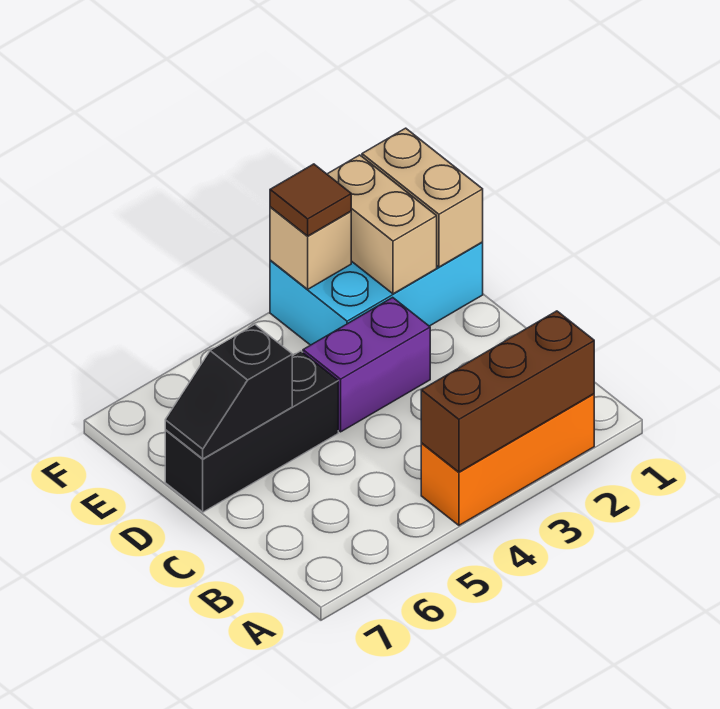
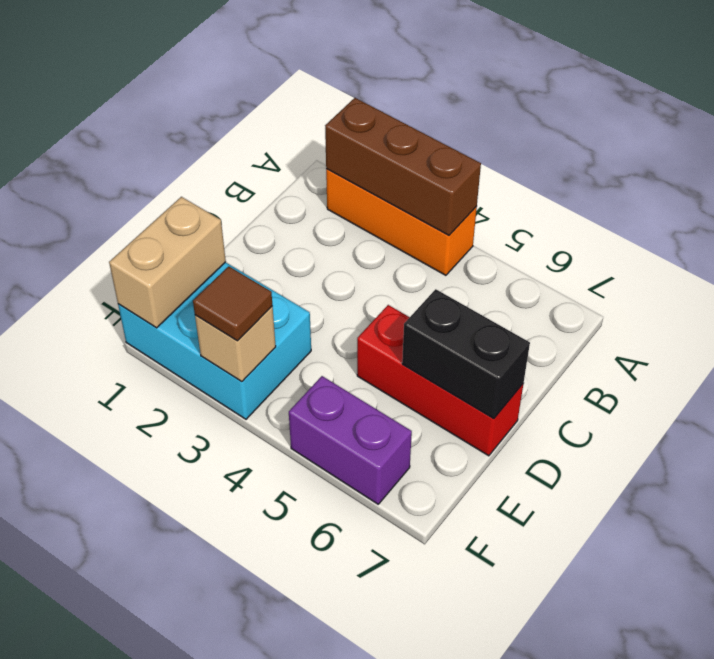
purple 1x2 brick [303,297,430,432] -> purple 1x2 brick moved to [289,376,412,504]
black 1x3 brick [165,351,338,512] -> red 1x3 brick [357,305,523,456]
black 1x2 slope [165,325,292,459] -> black 1x2 brick [402,289,530,419]
tan 1x2 brick [327,155,437,294] -> none

